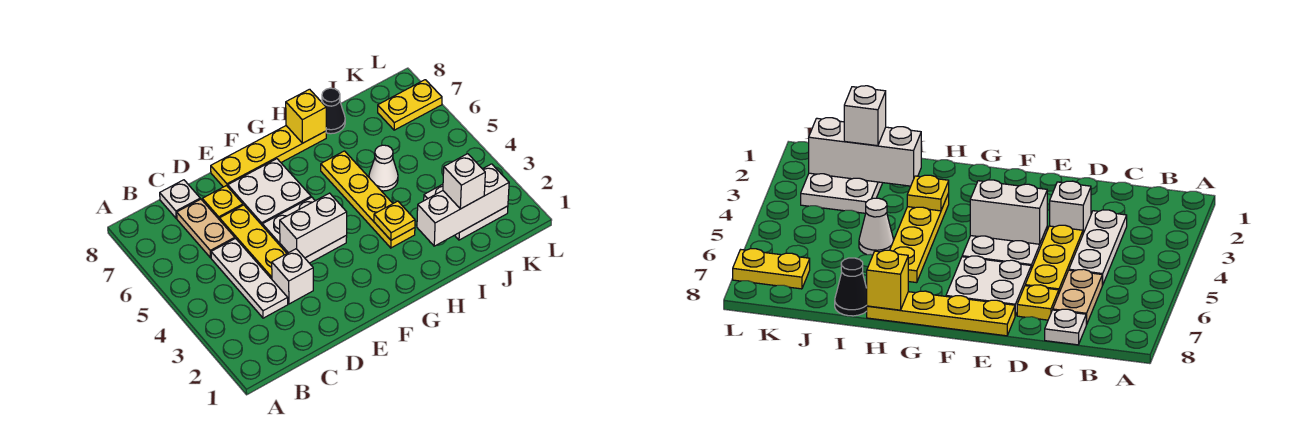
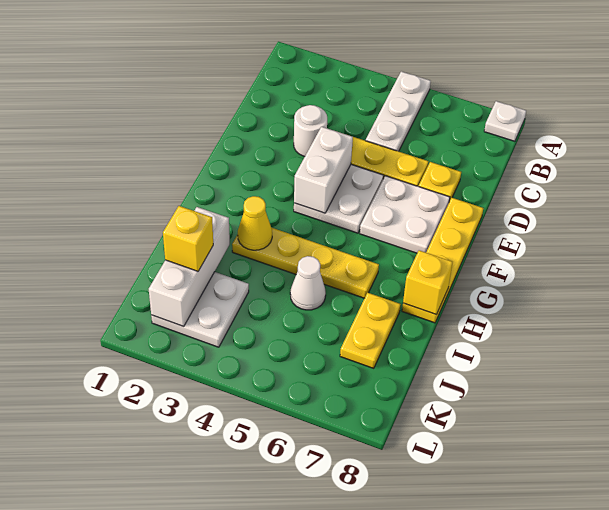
white 1x3 plate [211,239,288,318] -> white 1x3 plate turned to [366,71,431,151]
tan 1x2 plate [177,199,235,258] -> none
white 1x1 plate [160,180,200,218] -> white 1x1 plate moved to [484,101,526,141]
white 1x1 brick [272,249,313,304] -> white 1x1 round brick [294,105,327,156]
yellow 1x1 plate [374,201,415,240] -> yellow 1x1 cone [238,196,272,250]
black 1x1 cone [322,88,345,134] -> none
white 1x1 brick [443,154,485,209] -> yellow 1x1 brick [163,206,213,271]
yellow 1x2 plate [378,80,442,130] -> yellow 1x2 plate moved to [340,293,401,368]

